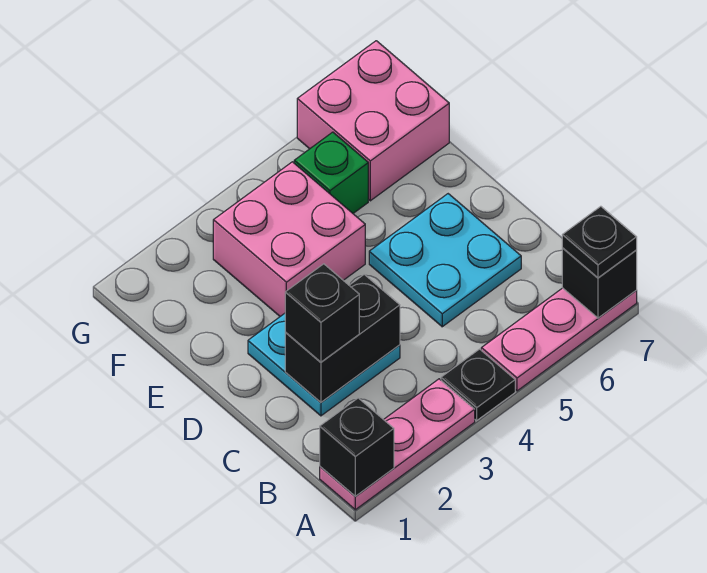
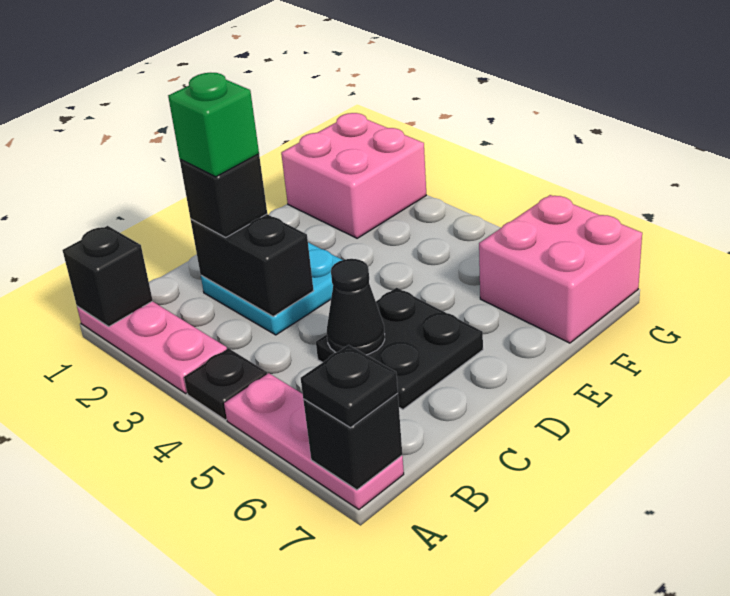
cyan 2x2 plate [369,194,521,327] -> black 2x2 plate [316,288,483,409]
none -> black 1x1 cone [327,259,385,355]
pink 2x2 brick [213,162,365,316] -> pink 2x2 brick moved to [281,113,426,238]
green 1x1 brick [294,132,368,213] -> green 1x1 brick moved to [168,73,259,177]

